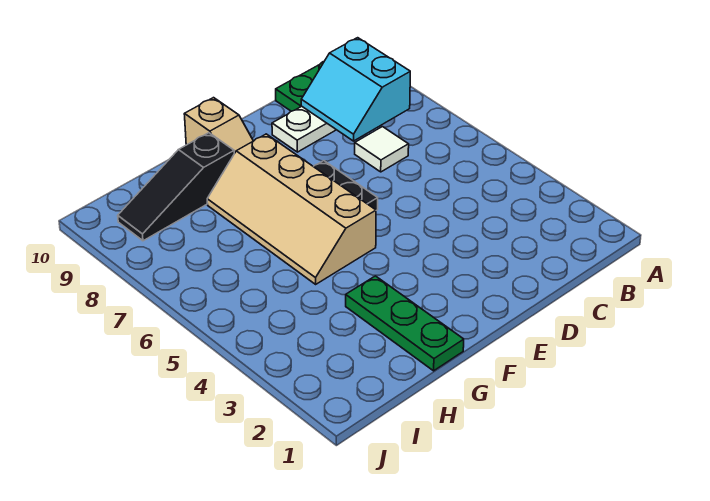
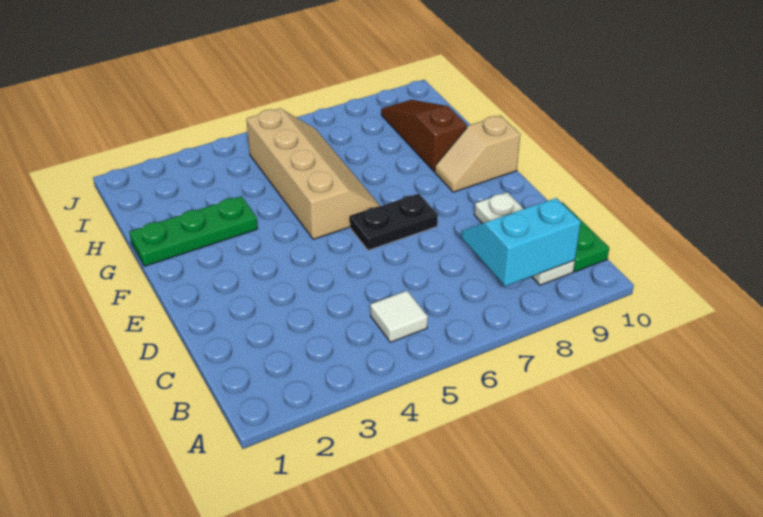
white 1x1 tile [355,127,409,172] -> white 1x1 tile moved to [370,291,428,342]
tan 2x4 slope [207,134,376,284] -> tan 2x4 slope turned to [247,109,380,239]
black 1x3 slope [118,133,234,241] -> brown 1x3 slope [381,100,467,171]

